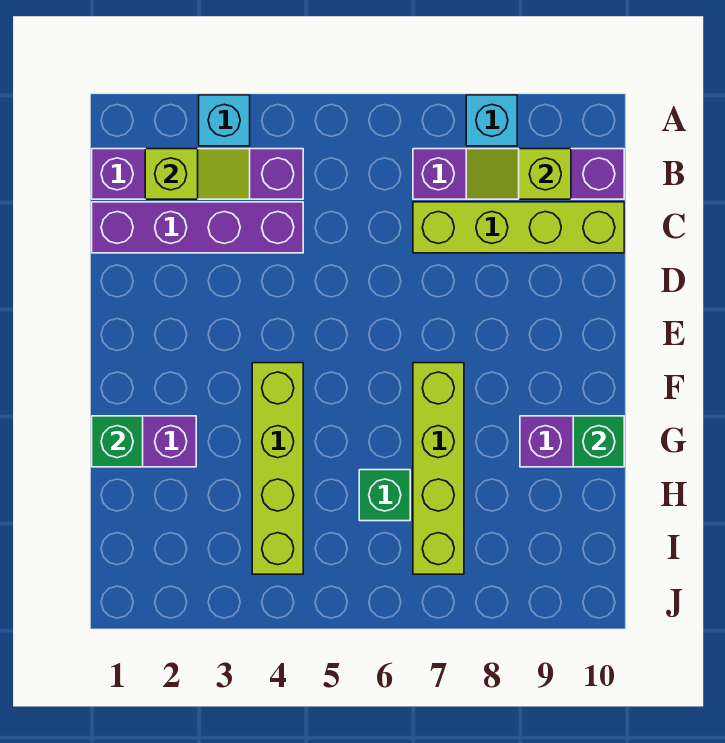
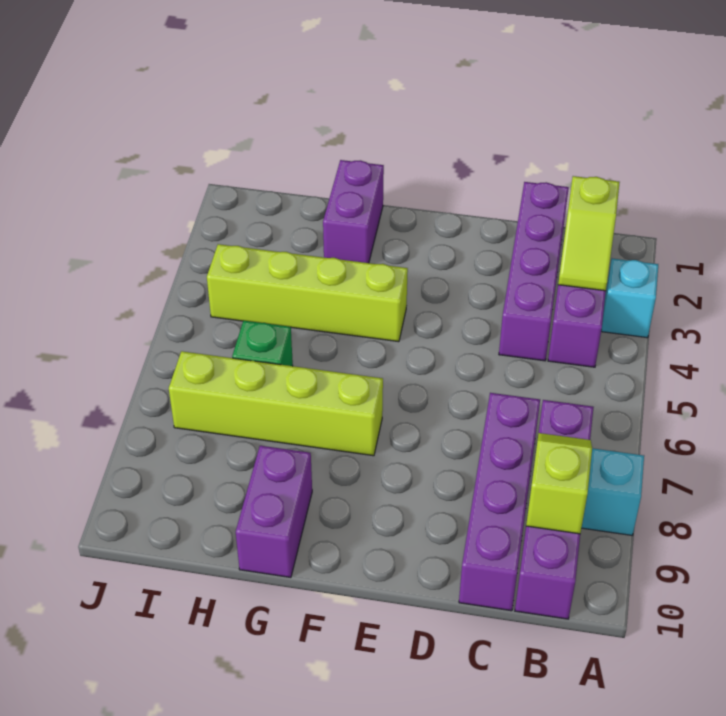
lime 1x4 brick [413,202,624,253] -> purple 1x4 brick [459,393,540,611]
green 1x1 brick [92,416,143,467] -> none
green 1x1 brick [573,416,624,467] -> none

